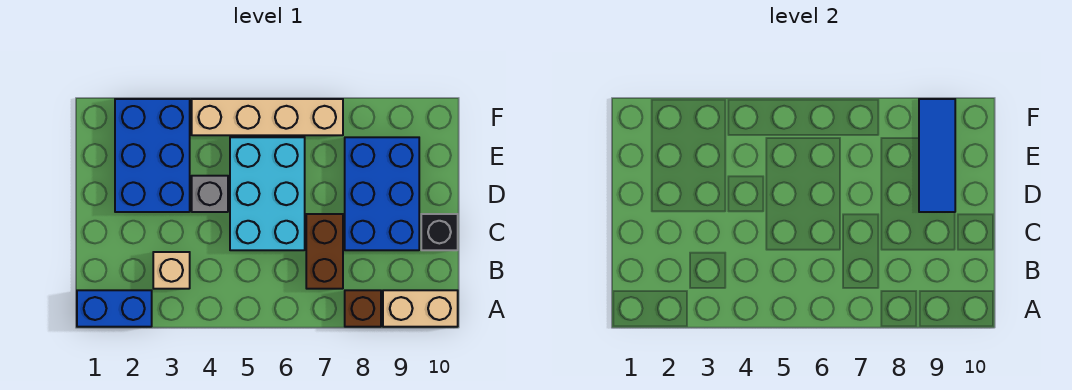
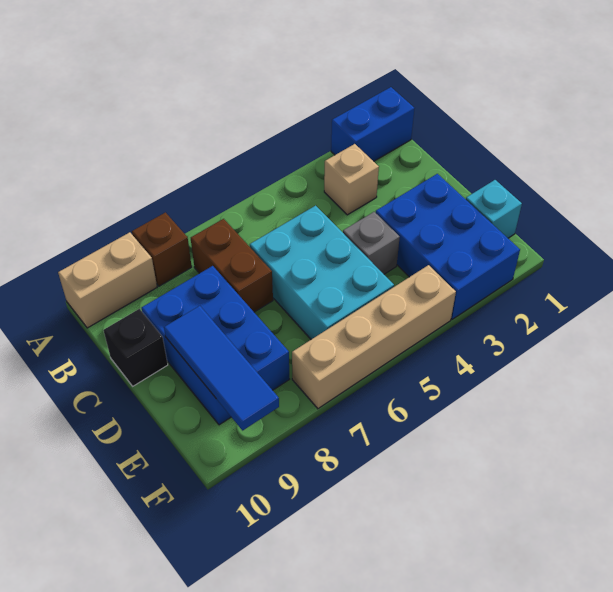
none -> cyan 1x1 brick [466,180,522,238]

